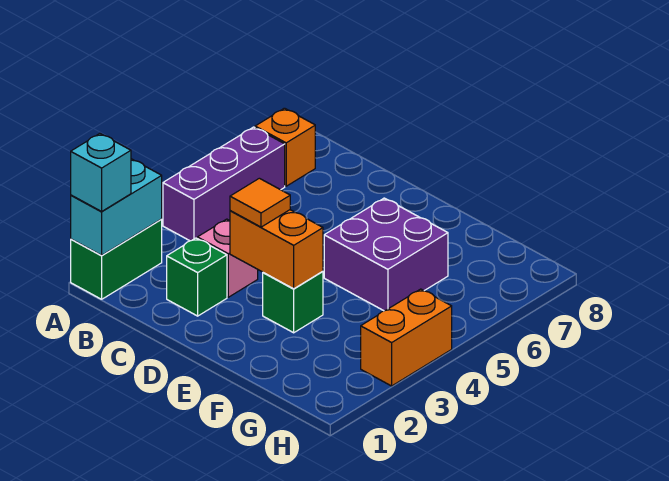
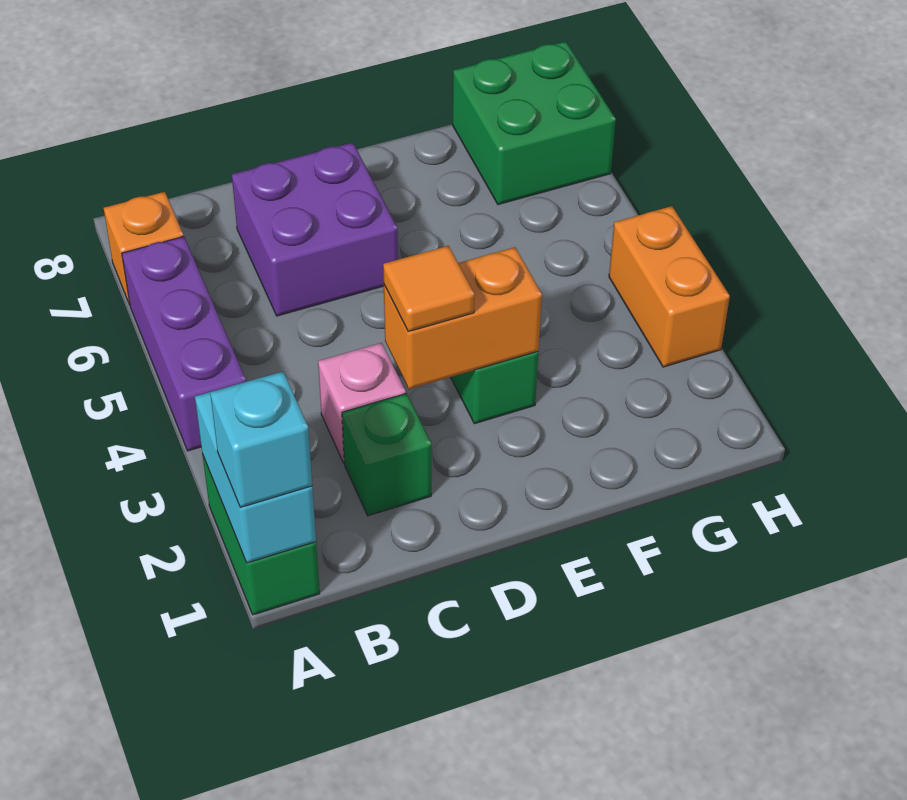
purple 2x2 brick [324,198,448,311] -> purple 2x2 brick moved to [232,143,398,316]
none -> green 2x2 brick [453,41,616,205]

